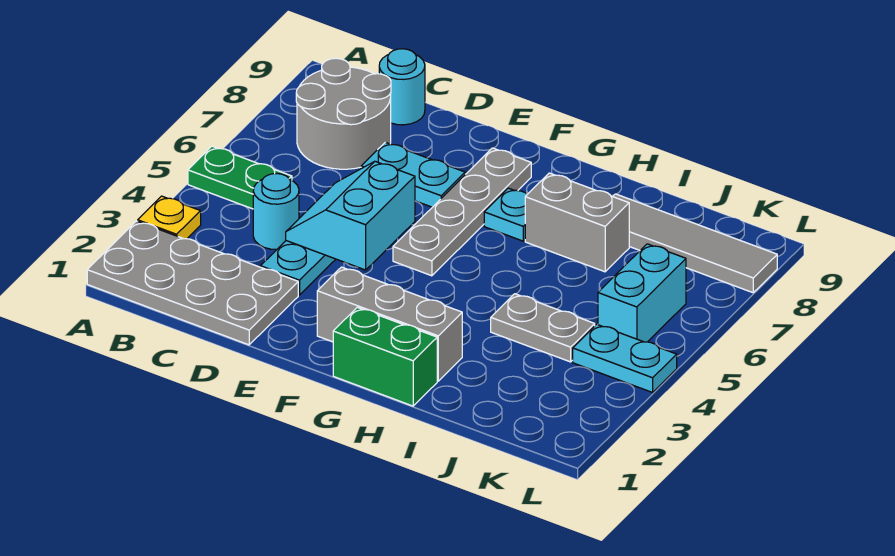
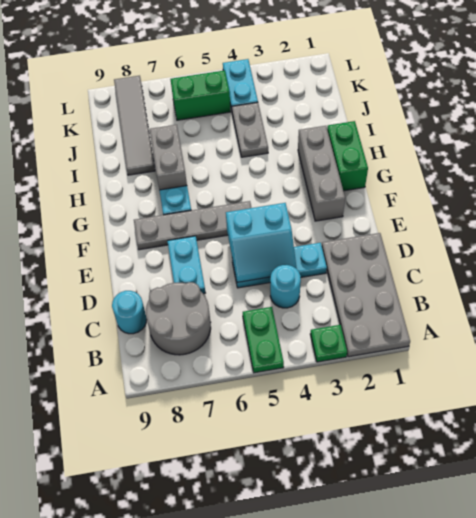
yellow 1x1 plate [138,196,201,239] -> green 1x1 plate [310,325,347,362]
cyan 1x2 brick [598,244,686,342] -> green 1x2 brick [170,70,231,120]

